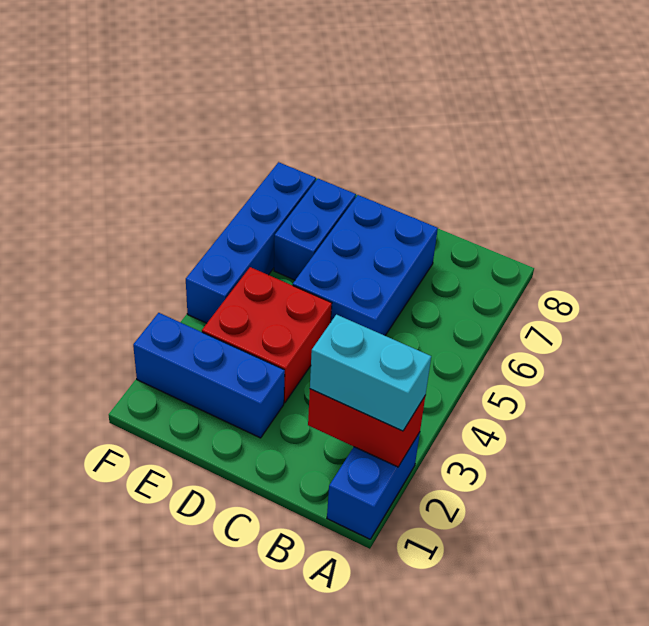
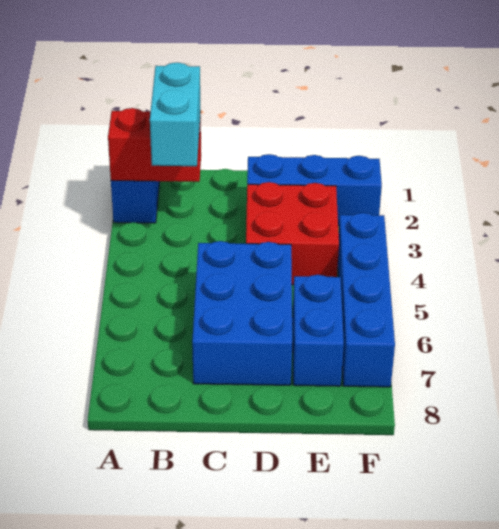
cyan 1x2 brick [310,315,431,431] -> cyan 1x2 brick turned to [150,63,201,166]

